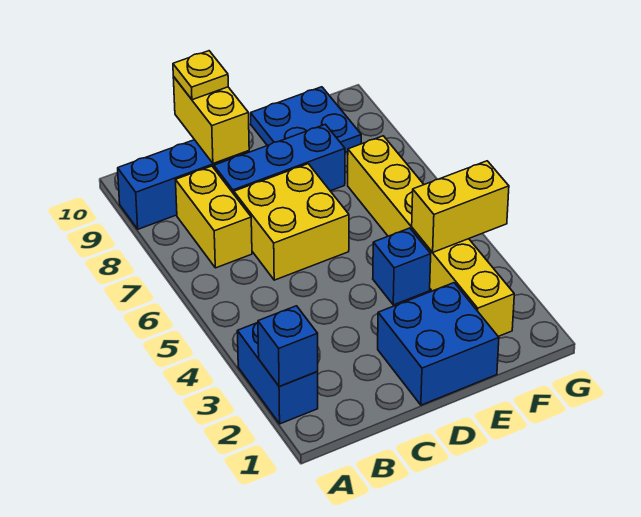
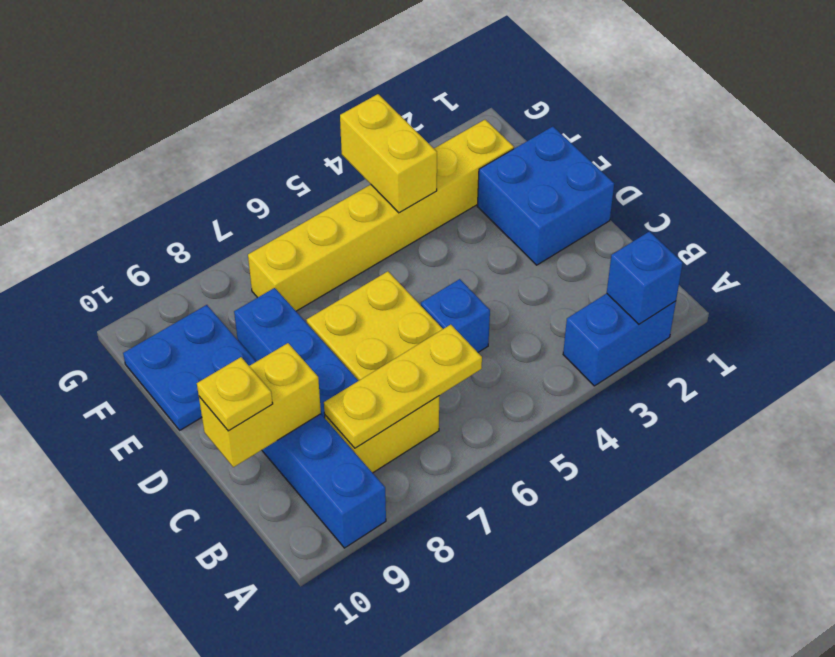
none -> yellow 1x3 plate [324,325,482,448]
blue 1x1 brick [373,228,431,305] -> blue 1x1 brick moved to [421,279,490,352]

